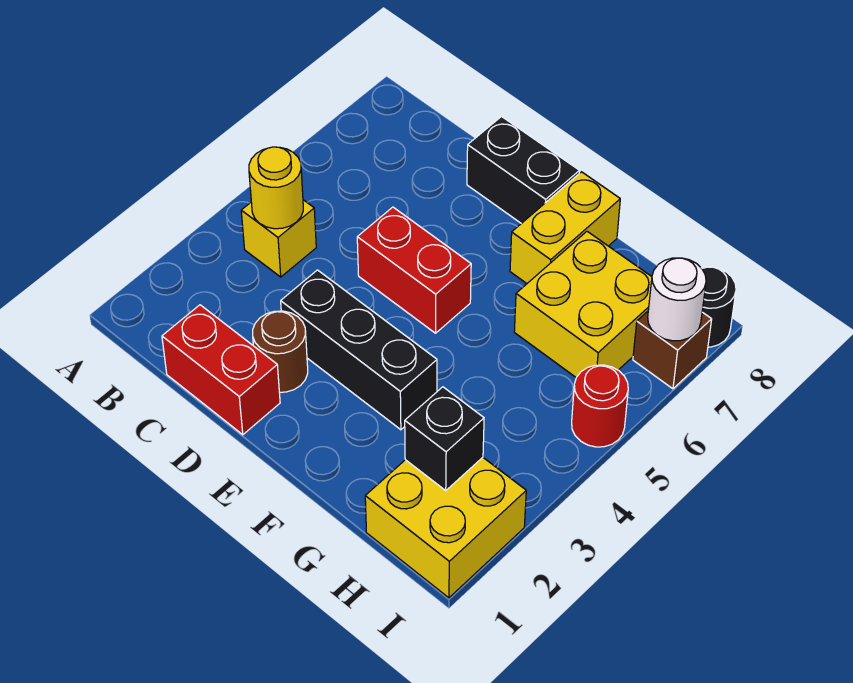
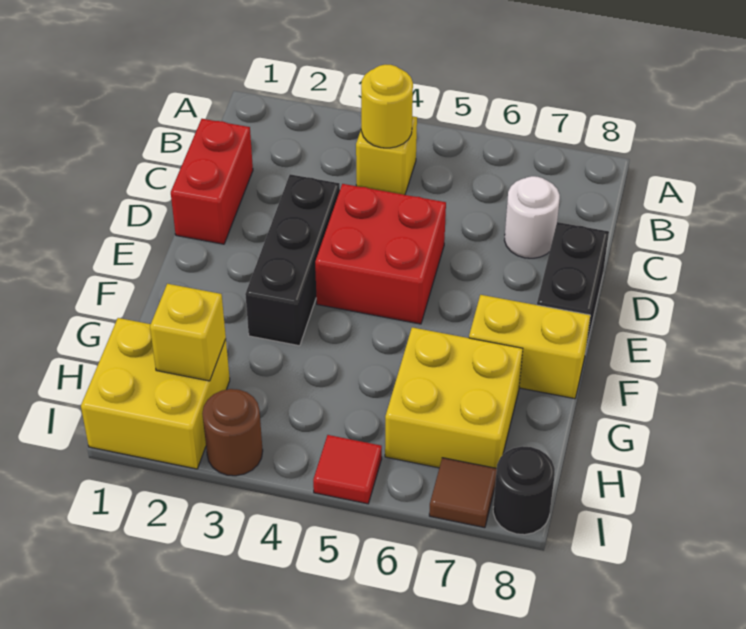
brown 1x1 round brick [253,311,308,392] -> brown 1x1 round brick moved to [202,389,263,476]
red 1x2 brick [357,207,471,333] -> red 2x2 brick [315,184,446,324]
black 1x1 brick [405,387,484,491] -> yellow 1x1 brick [150,284,226,381]
red 1x1 round brick [572,365,628,447] -> red 1x1 tile [313,435,382,504]
brown 1x1 brick [633,311,712,389] -> brown 1x1 tile [429,458,497,528]
white 1x1 round brick [648,258,706,341] -> white 1x1 round brick moved to [505,176,560,258]

